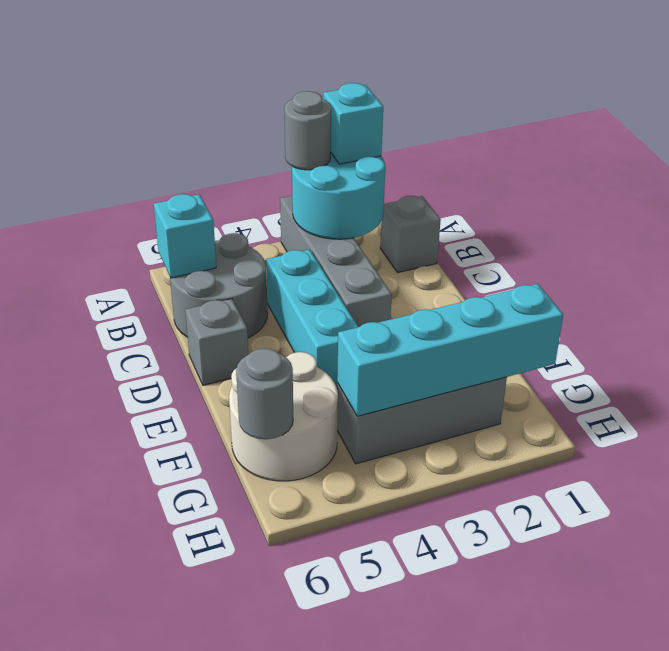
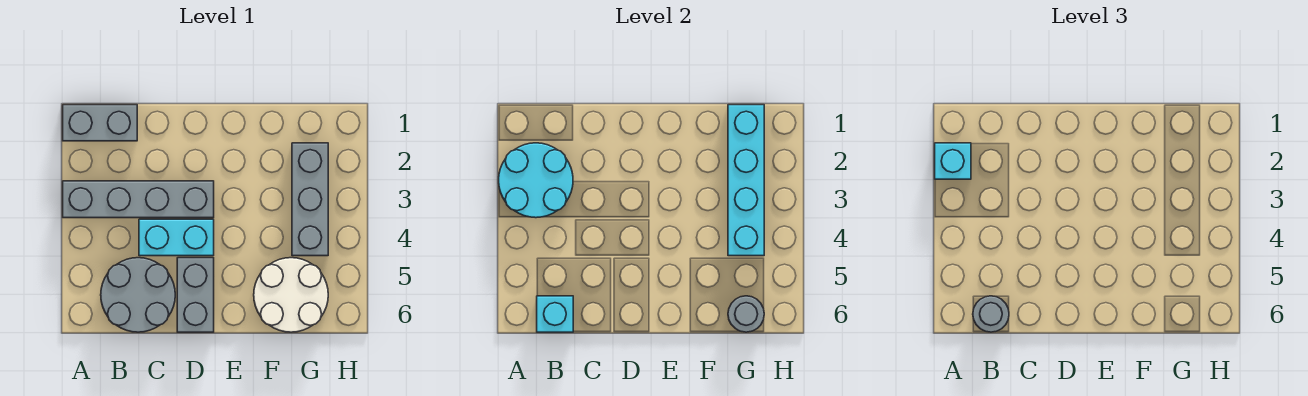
grey 1x1 round brick [284,91,331,170] -> grey 1x1 round brick moved to [973,296,1009,332]
grey 1x1 brick [380,196,441,273] -> grey 1x2 brick [63,105,137,141]
cyan 1x3 brick [266,249,358,387] -> cyan 1x2 brick [139,219,214,256]
grey 1x1 brick [185,299,248,385] -> grey 1x2 brick [177,258,214,332]

